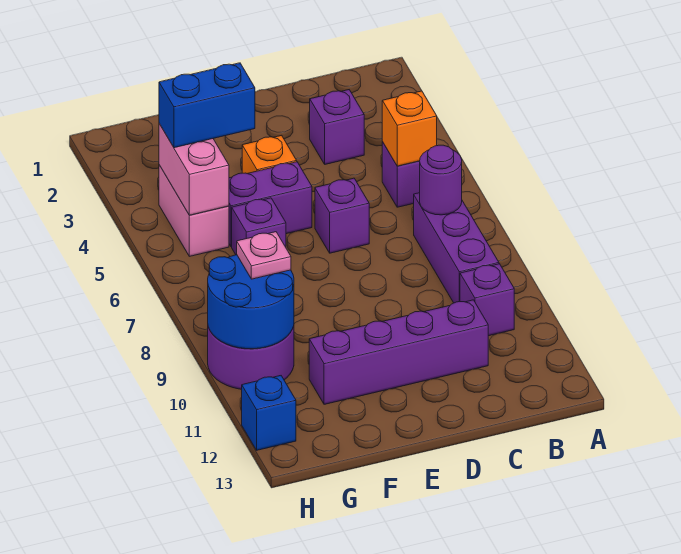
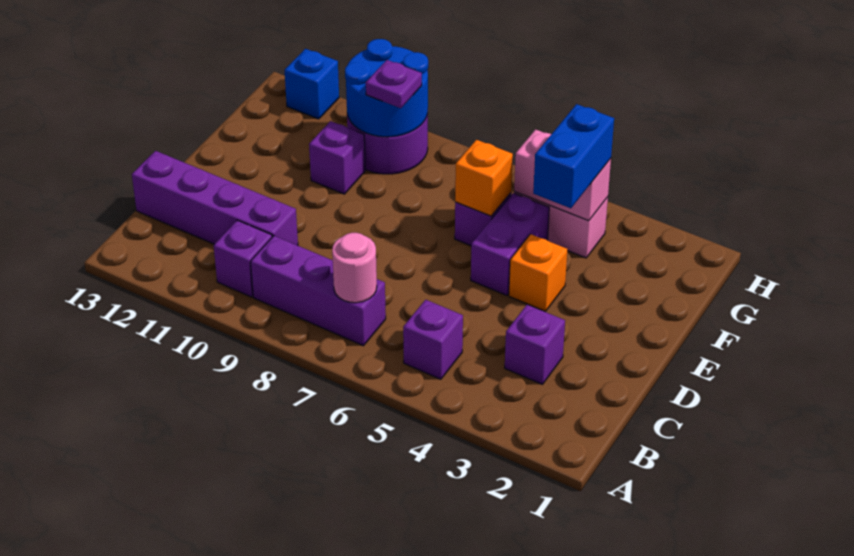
orange 1x1 brick [382,91,437,166] -> orange 1x1 brick moved to [455,140,513,216]
purple 1x1 round brick [420,145,462,215] -> pink 1x1 round brick [332,233,377,303]
purple 1x4 brick [309,300,488,404] -> purple 1x4 brick turned to [132,151,298,246]
purple 1x1 brick [315,178,369,253] -> purple 1x1 brick moved to [309,121,365,194]
pink 1x1 plate [237,232,291,279] -> purple 1x1 plate [366,60,422,108]

